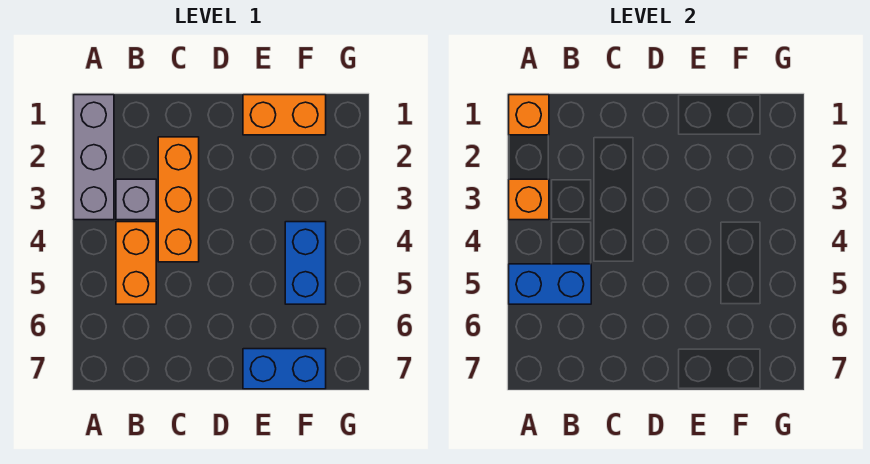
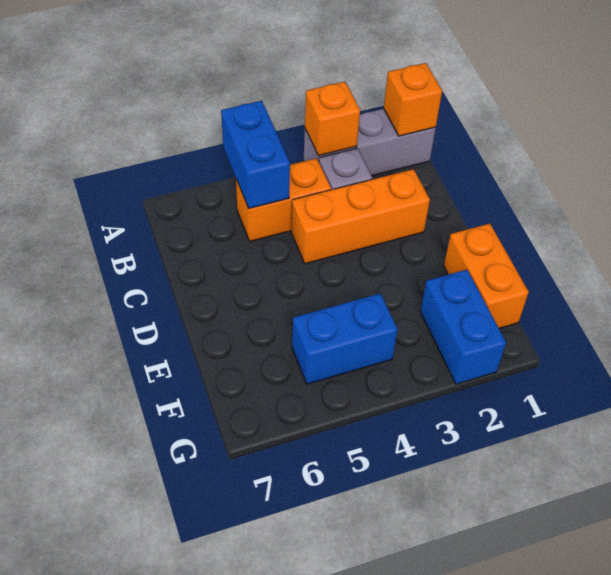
blue 1x2 brick [243,349,326,389] -> blue 1x2 brick moved to [420,270,506,384]

